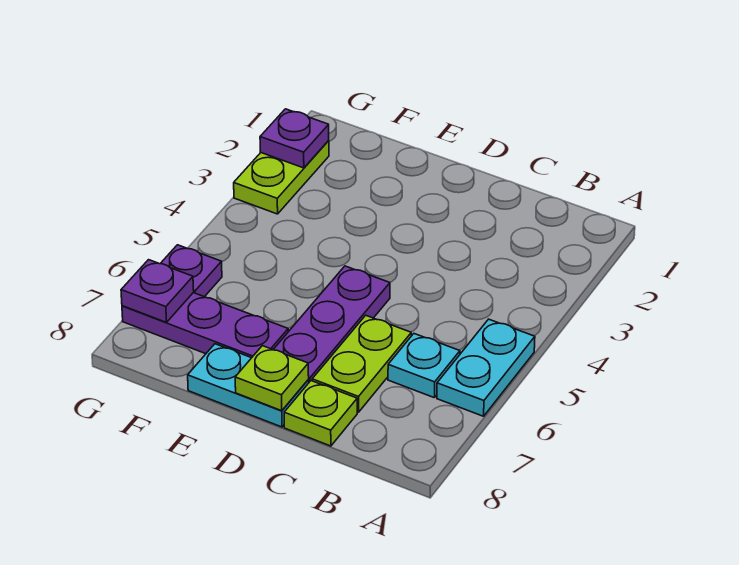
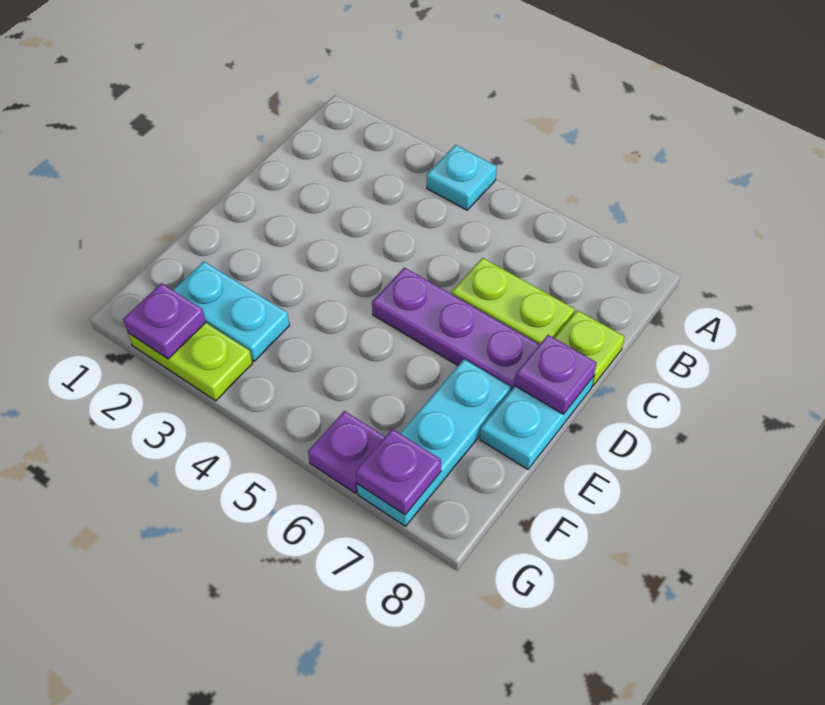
cyan 1x2 plate [437,319,535,416] -> cyan 1x2 plate moved to [173,261,289,361]
cyan 1x1 plate [388,334,460,397] -> cyan 1x1 plate moved to [427,145,497,210]
lime 1x1 plate [235,346,309,411] -> purple 1x1 plate [515,335,597,414]
purple 1x3 plate [122,293,288,358] -> cyan 1x3 plate [357,359,511,526]

